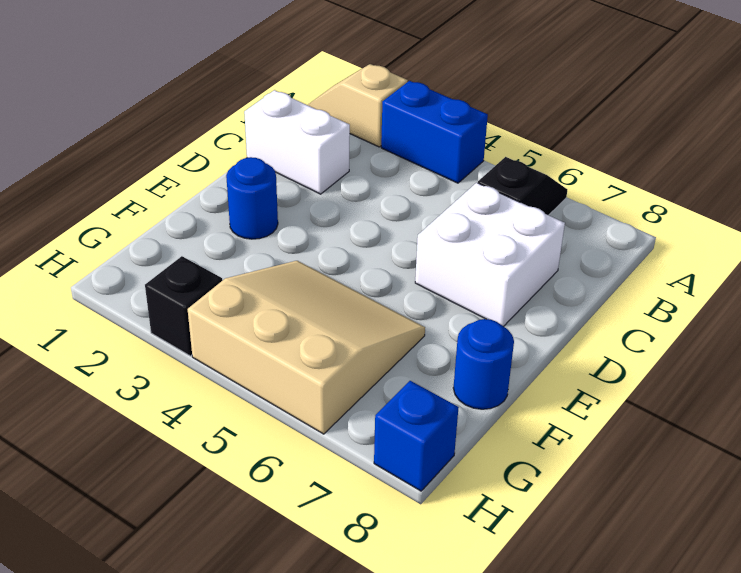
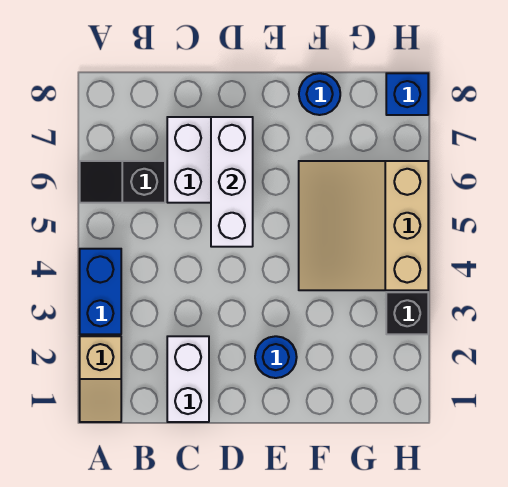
none -> white 1x3 brick [211,117,253,247]

